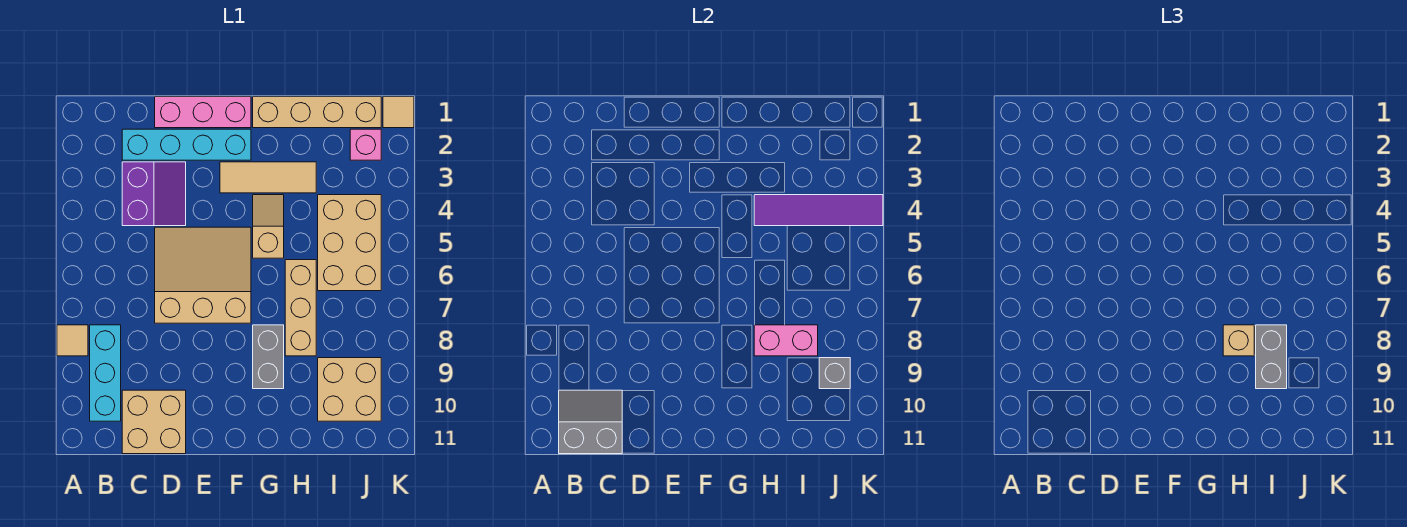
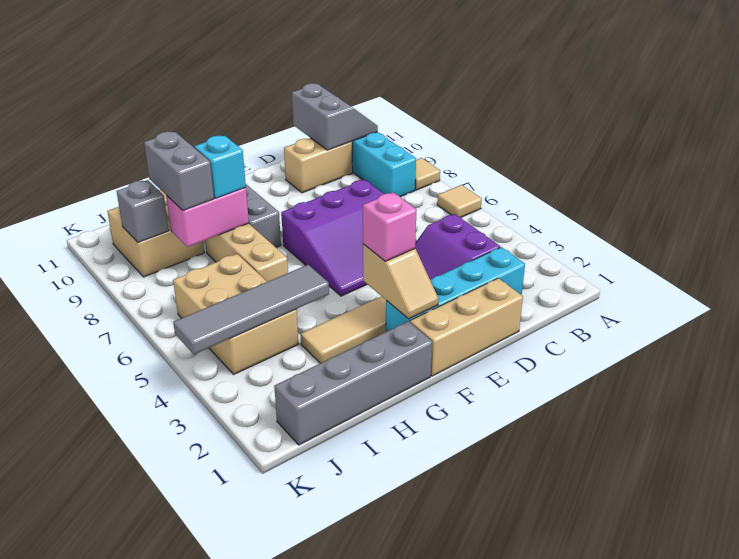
grey 2x2 slope [559,390,622,454] -> grey 2x2 slope turned to [292,83,378,150]
tan 2x2 brick [122,390,186,454] -> tan 1x2 brick [284,138,353,193]
pink 1x3 brick [155,97,251,128] -> tan 1x3 brick [410,278,523,376]
tan 3x3 slope [155,227,251,323] -> purple 3x3 slope [281,180,417,296]
tan 1x4 brick [253,97,381,128] -> grey 1x4 brick [274,321,432,445]
tan 1x2 slope [253,195,284,258] -> tan 1x2 slope moved to [363,244,439,319]
purple 1x4 tile [754,195,883,226] -> grey 1x4 tile [173,265,329,354]
tan 1x1 brick [1223,325,1254,356] -> cyan 1x1 brick [194,136,246,198]
pink 1x1 brick [350,129,381,160] -> pink 1x1 brick moved to [363,193,417,261]
tan 1x1 tile [383,97,414,128] -> tan 1x1 tile moved to [437,185,482,217]

